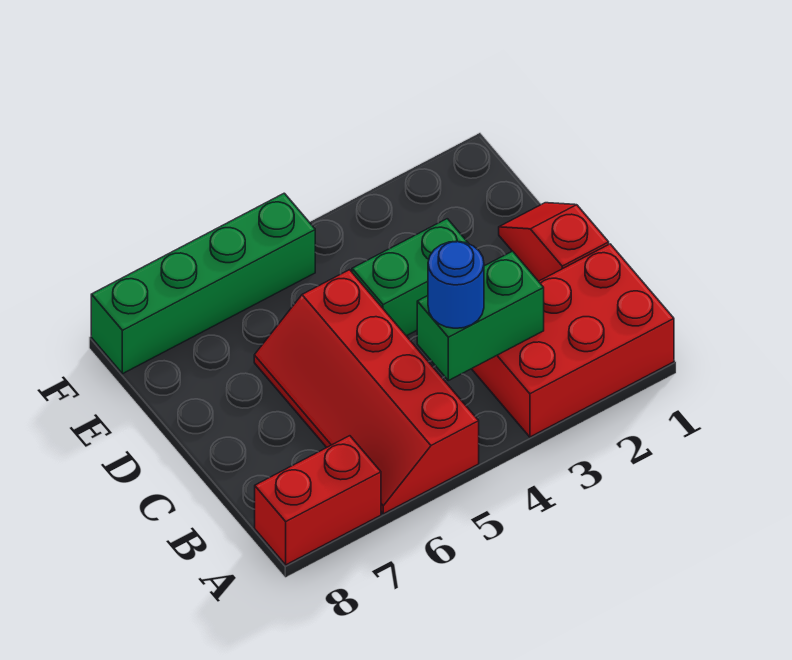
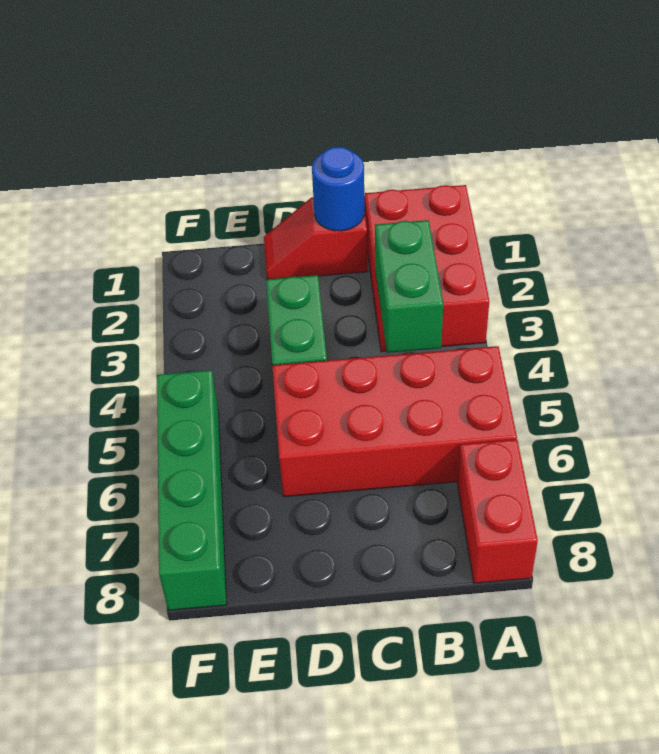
red 2x4 slope [254,270,479,514] -> red 2x4 brick [272,346,517,497]
blue 1x1 round brick [428,241,484,328] -> blue 1x1 round brick moved to [312,147,365,231]

